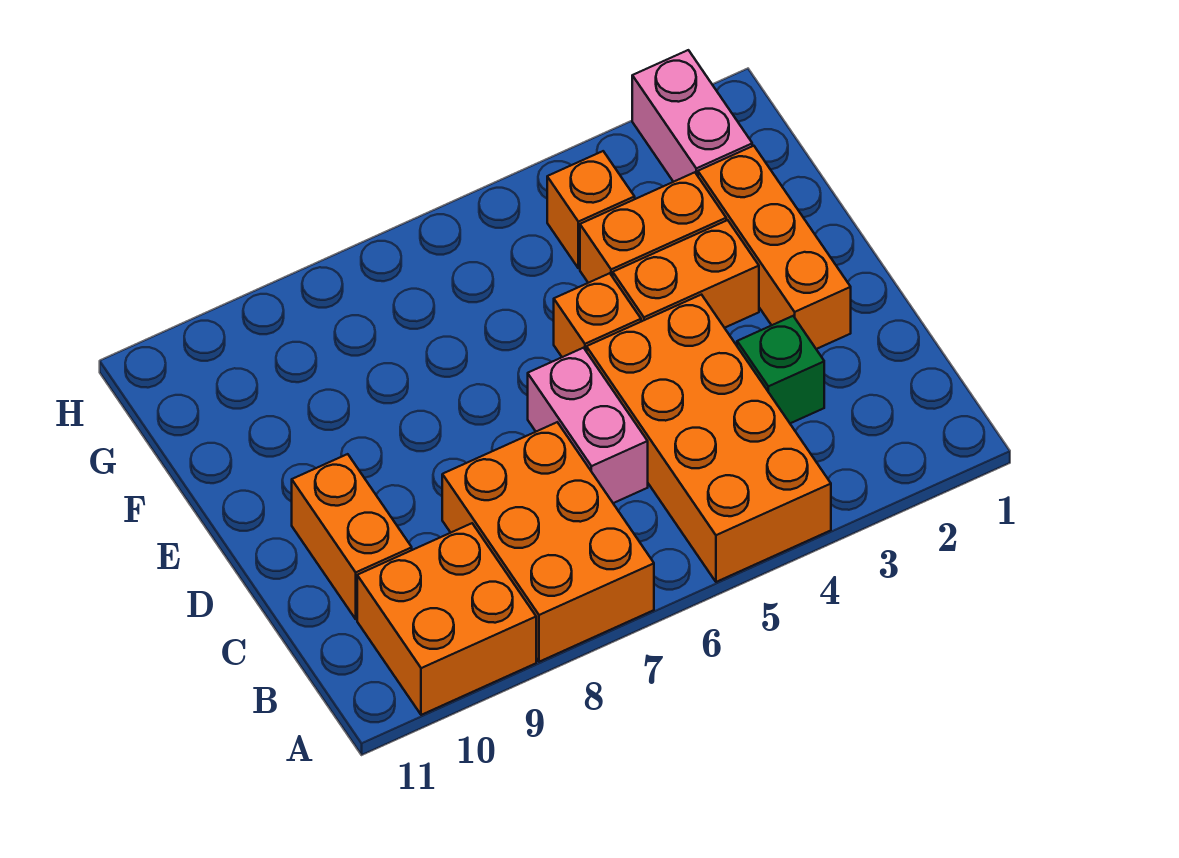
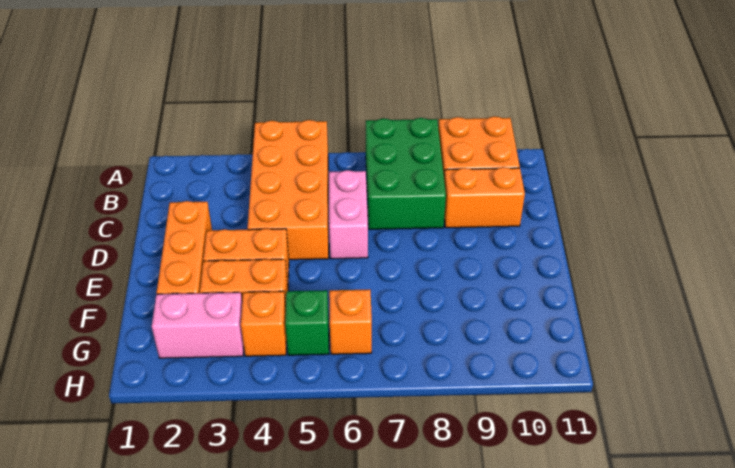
orange 2x3 brick [442,422,654,662] -> green 2x3 brick [366,118,446,229]
green 1x1 brick [737,316,824,423] -> green 1x1 brick moved to [285,290,329,355]
orange 1x2 brick [292,454,412,619] -> orange 1x2 brick turned to [444,167,525,228]
orange 1x1 brick [554,273,641,357] -> orange 1x1 brick moved to [329,290,372,354]
pink 1x2 brick [632,50,752,182] -> pink 1x2 brick turned to [152,292,244,358]

